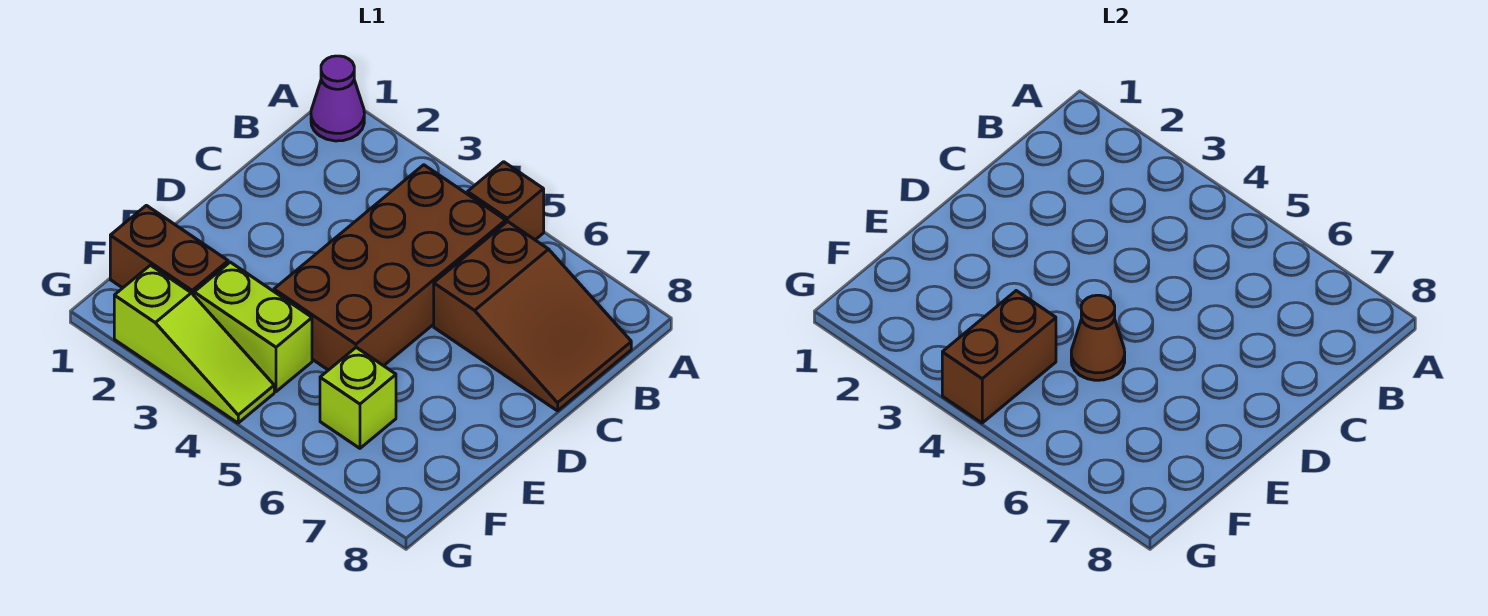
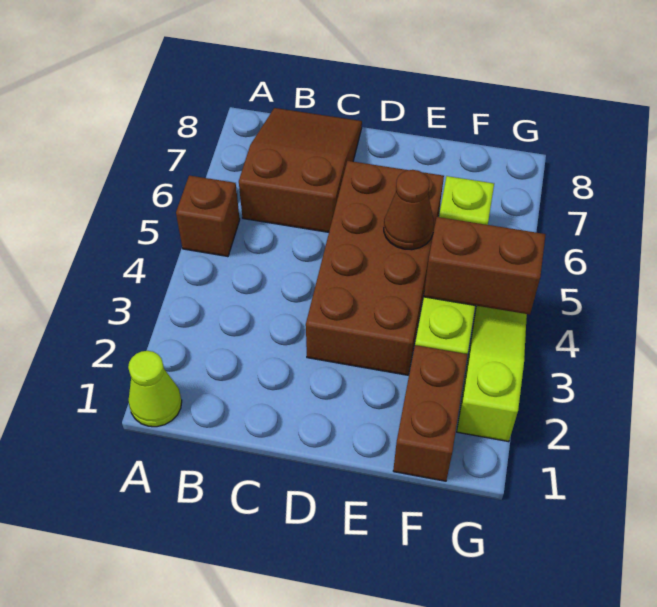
purple 1x1 cone [311,56,364,141] -> lime 1x1 cone [128,351,182,427]
brown 2x4 brick [274,165,506,370] -> brown 2x4 brick turned to [306,161,444,375]

